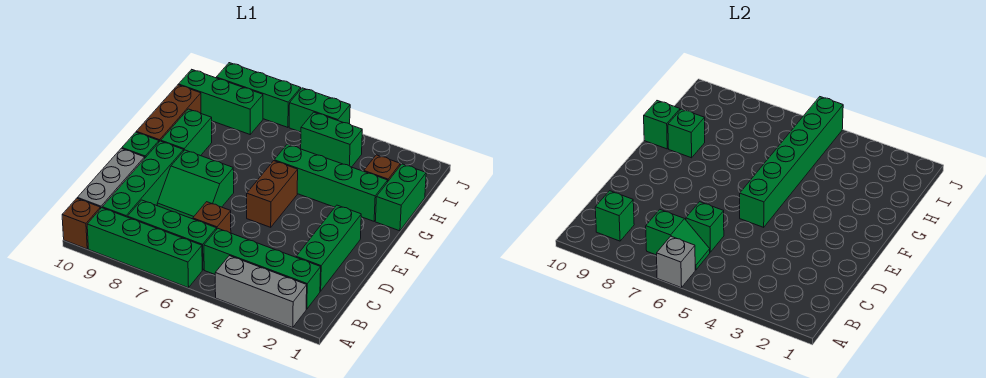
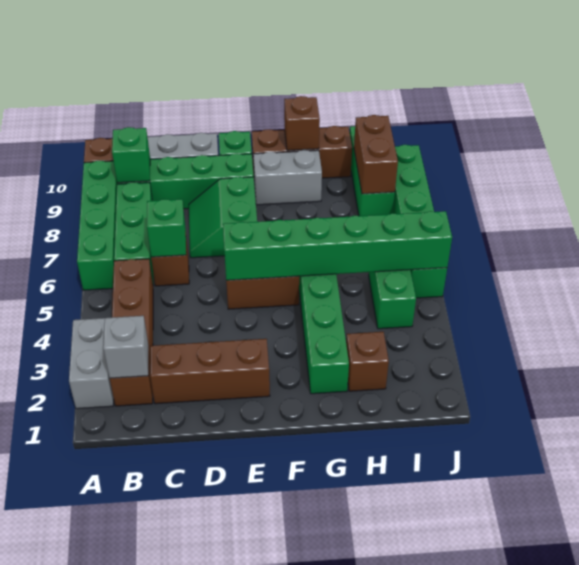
grey 1x3 brick [215,256,307,328] -> grey 1x2 brick [69,318,114,409]
grey 1x1 brick [657,236,695,288] -> grey 1x1 brick moved to [103,316,148,378]
green 1x4 brick [204,229,321,309] -> brown 1x4 brick [110,259,153,406]
green 1x2 slope [646,210,710,270] -> none
green 1x3 brick [296,205,361,291] -> brown 1x3 brick [150,339,270,404]
green 1x2 brick [161,109,212,156] -> grey 1x2 brick [253,150,322,205]
green 1x2 brick [375,164,426,231] -> none
green 1x1 brick [668,109,705,158] -> none
green 1x1 brick [644,101,680,149] -> brown 1x1 brick [284,96,320,151]
none -> brown 1x2 brick [354,115,398,194]

